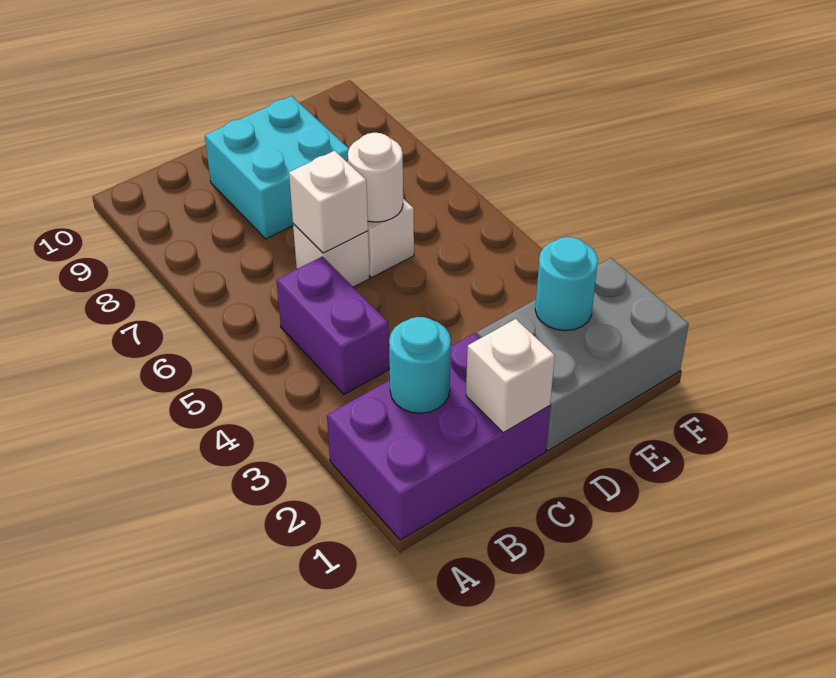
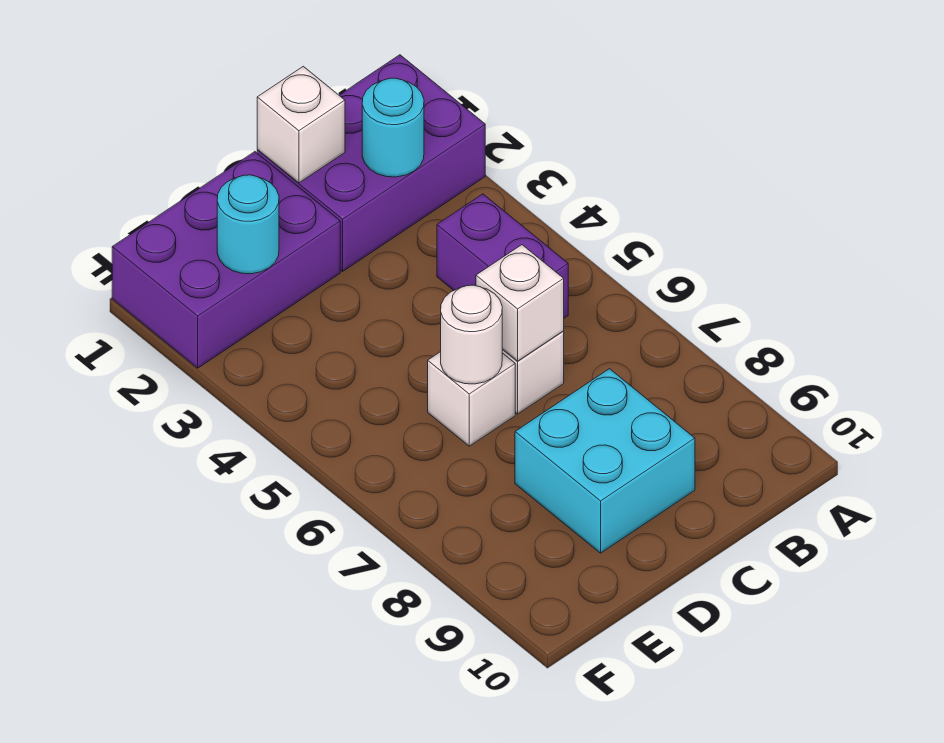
grey 2x3 brick [477,258,689,451] -> purple 2x3 brick [112,152,340,368]

